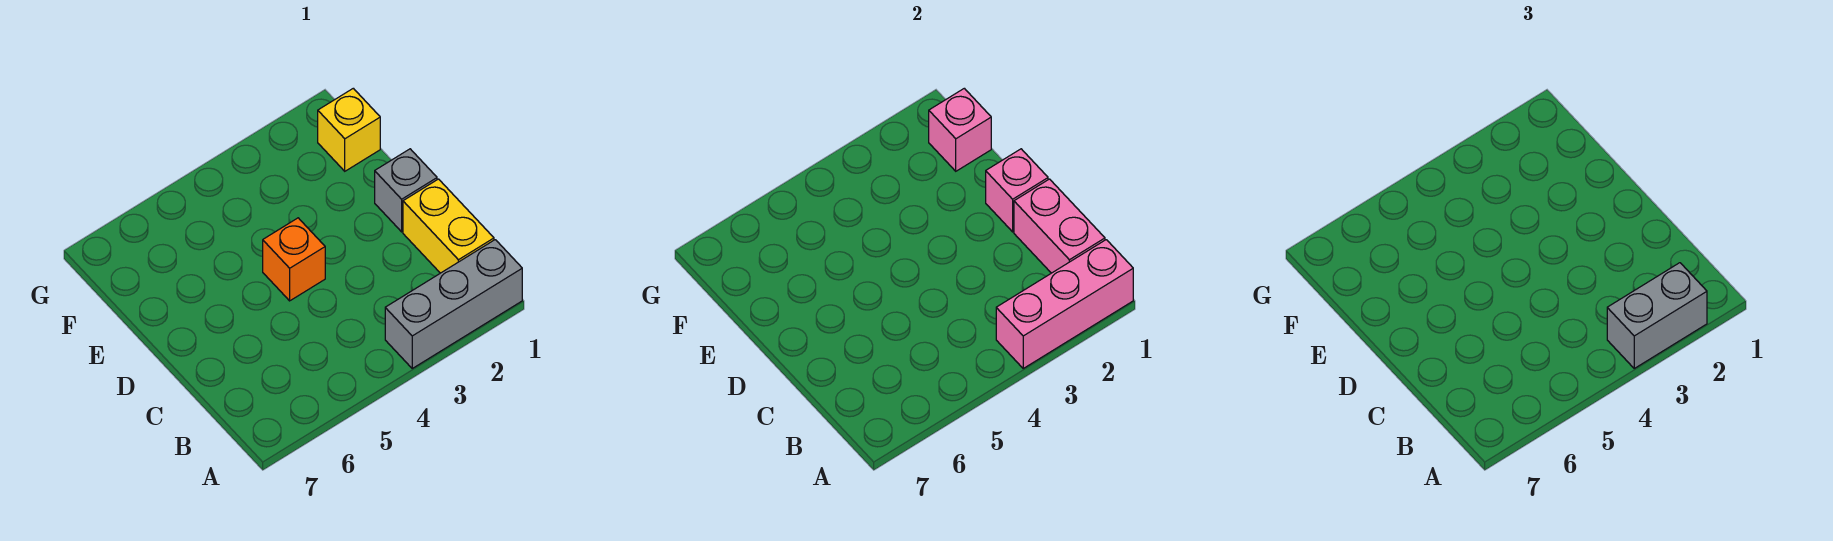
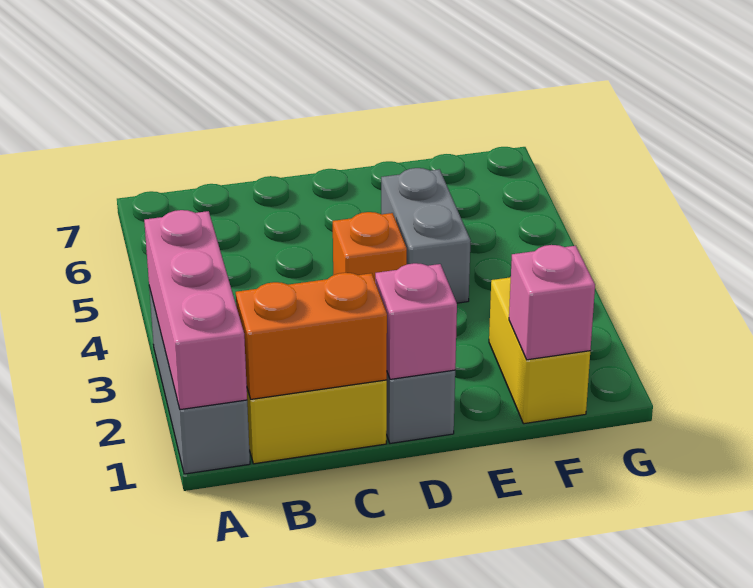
grey 1x2 brick [1607,263,1707,368] -> grey 1x2 brick moved to [381,168,471,303]
pink 1x2 brick [1014,179,1105,273] -> orange 1x2 brick [236,273,387,399]
yellow 1x1 brick [318,88,380,171] -> yellow 1x2 brick [489,277,590,424]

